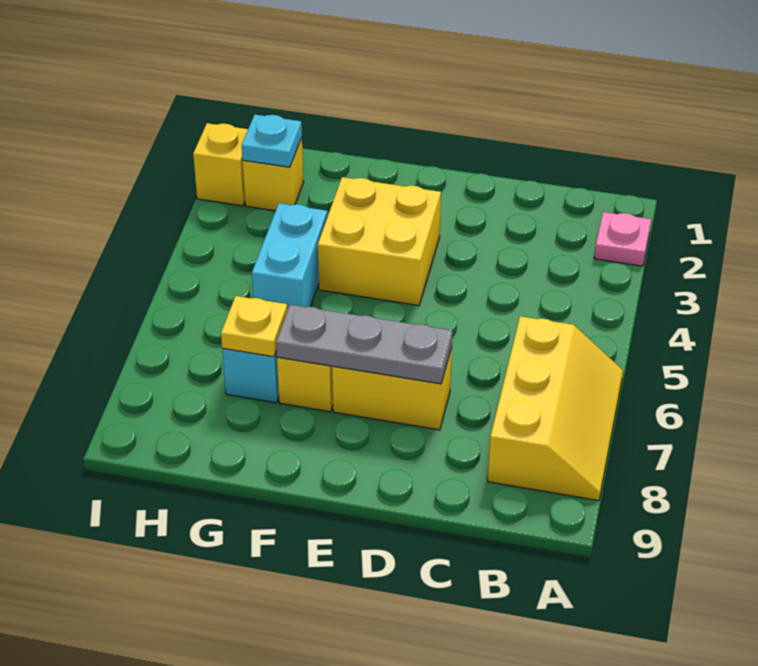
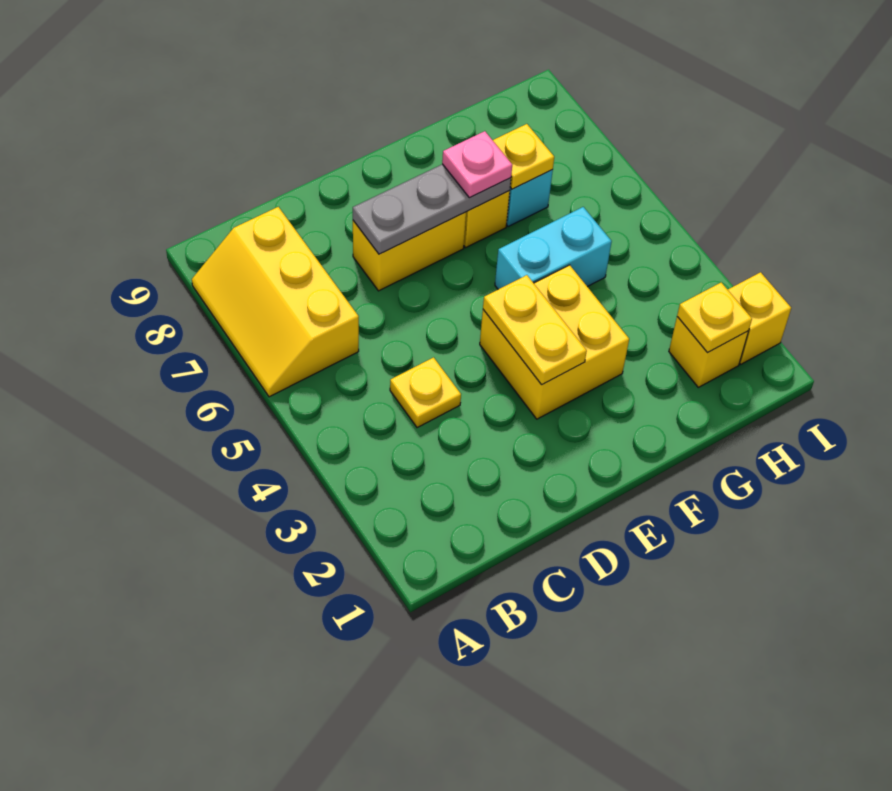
pink 1x1 plate [594,212,651,266] -> pink 1x1 plate moved to [442,131,512,198]
none -> yellow 1x1 plate [390,357,461,428]
none -> yellow 1x2 plate [483,275,587,385]
cyan 1x2 brick [252,203,327,310] -> cyan 1x2 brick turned to [495,207,612,289]
cyan 1x1 plate [242,115,302,167] -> yellow 1x1 plate [677,282,752,353]

